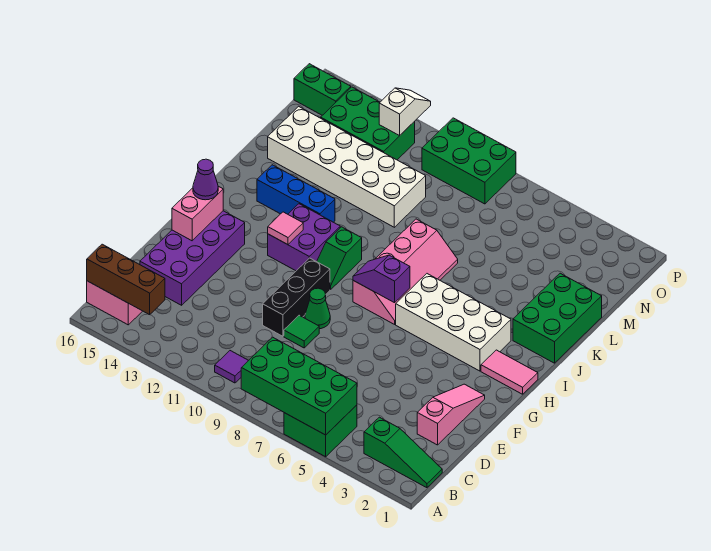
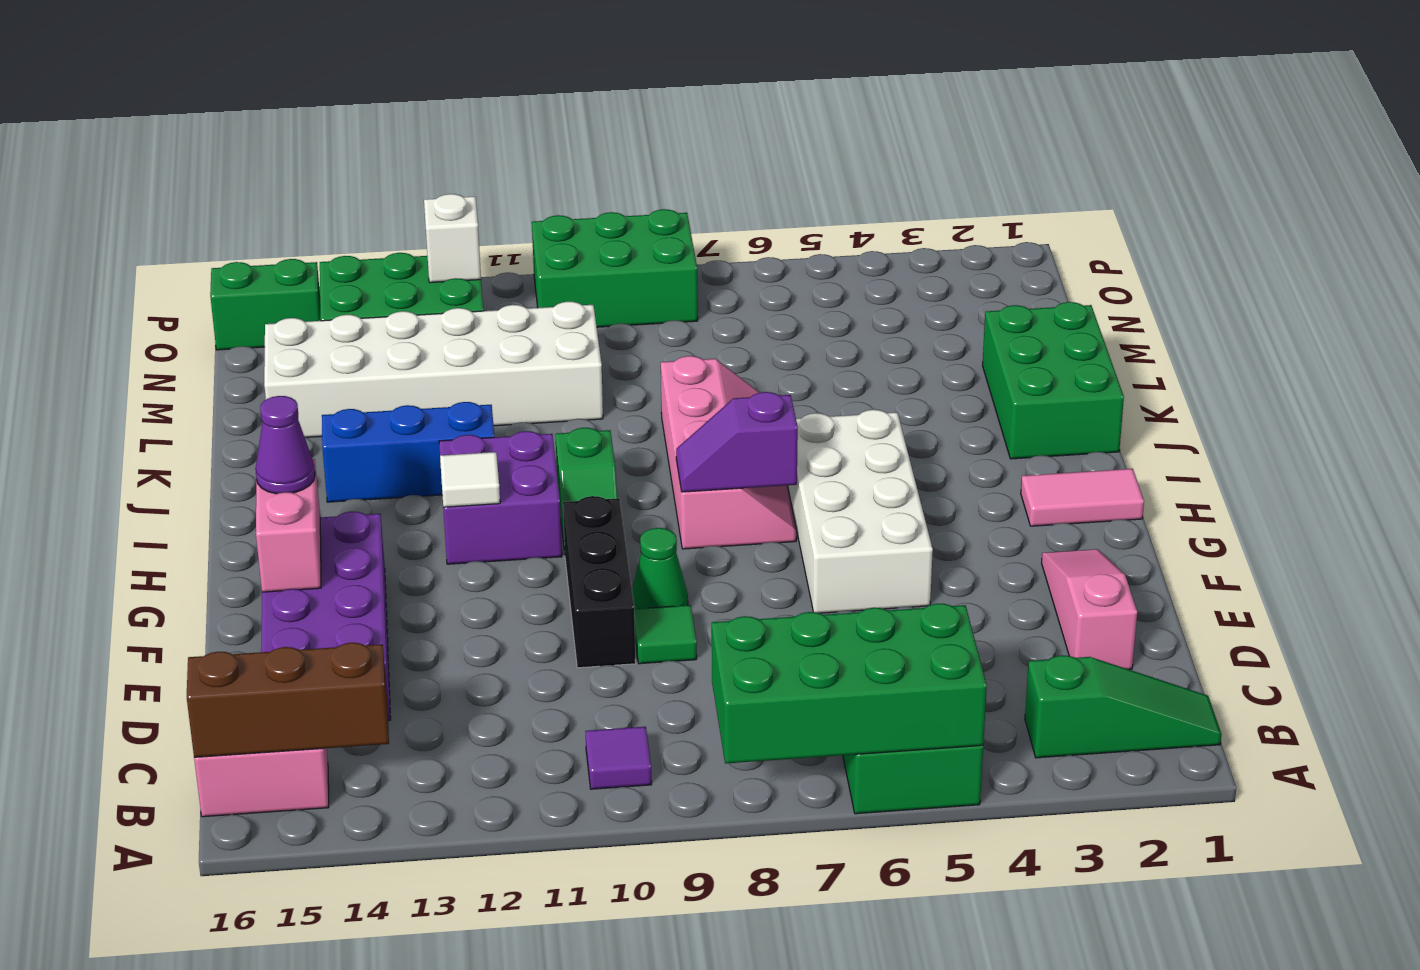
white 2x4 brick [396,274,511,371] -> white 2x4 brick turned to [788,410,933,613]
pink 1x1 tile [268,212,303,245] -> white 1x1 tile [440,452,500,507]

